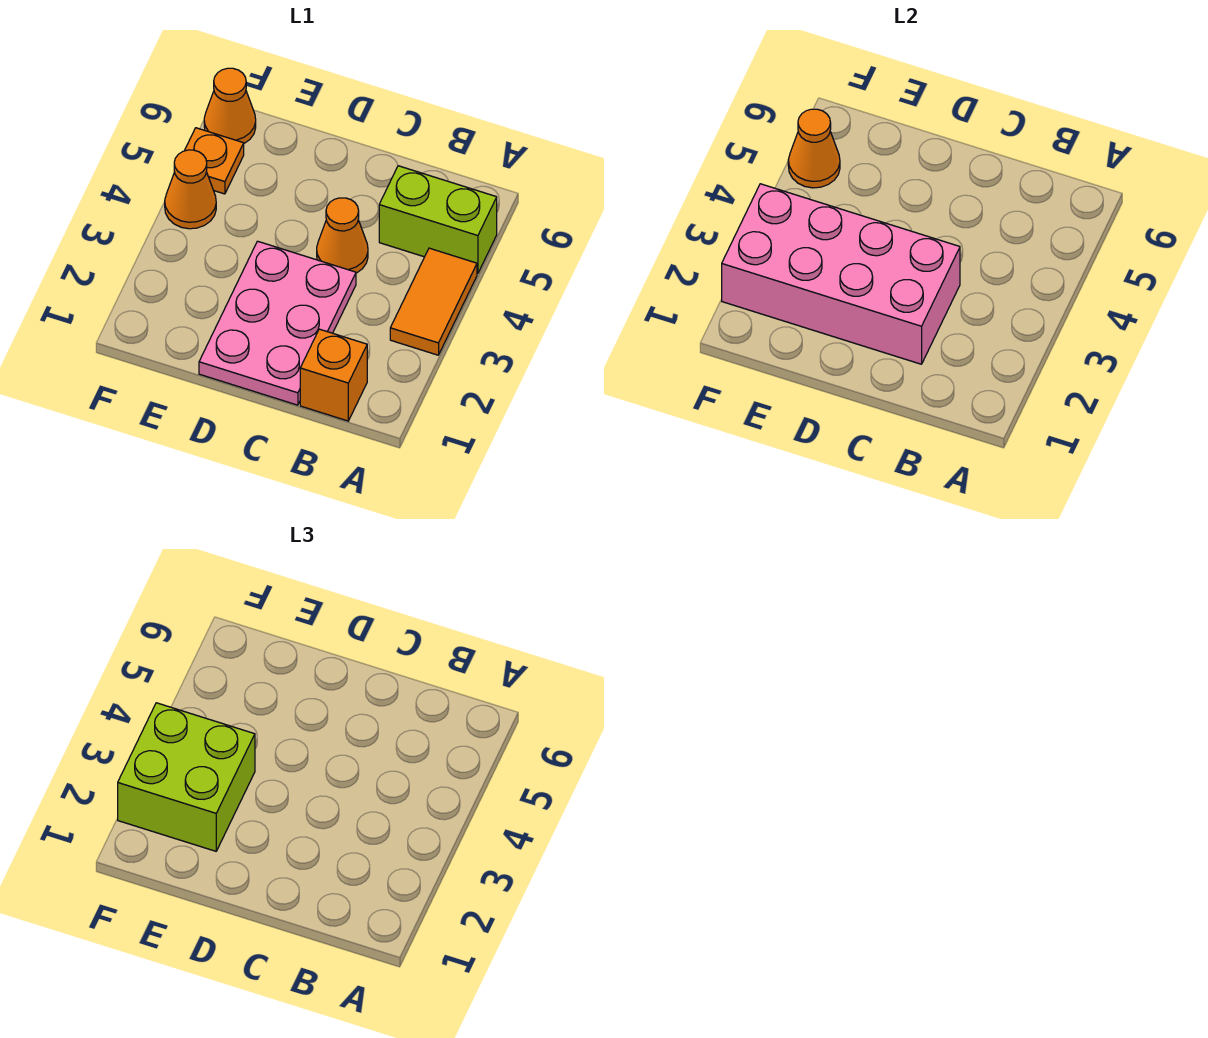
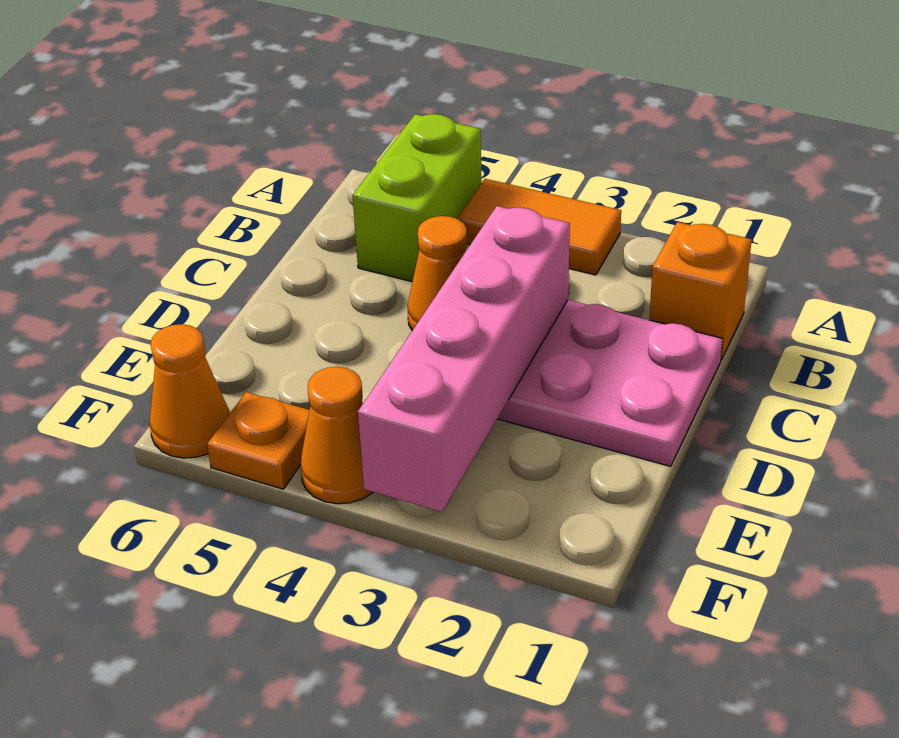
pink 2x4 brick [722,184,960,364] -> pink 1x4 brick [358,206,570,512]
lime 2x2 brick [118,703,255,851] -> none
orange 1x1 cone [788,109,840,188] -> none

